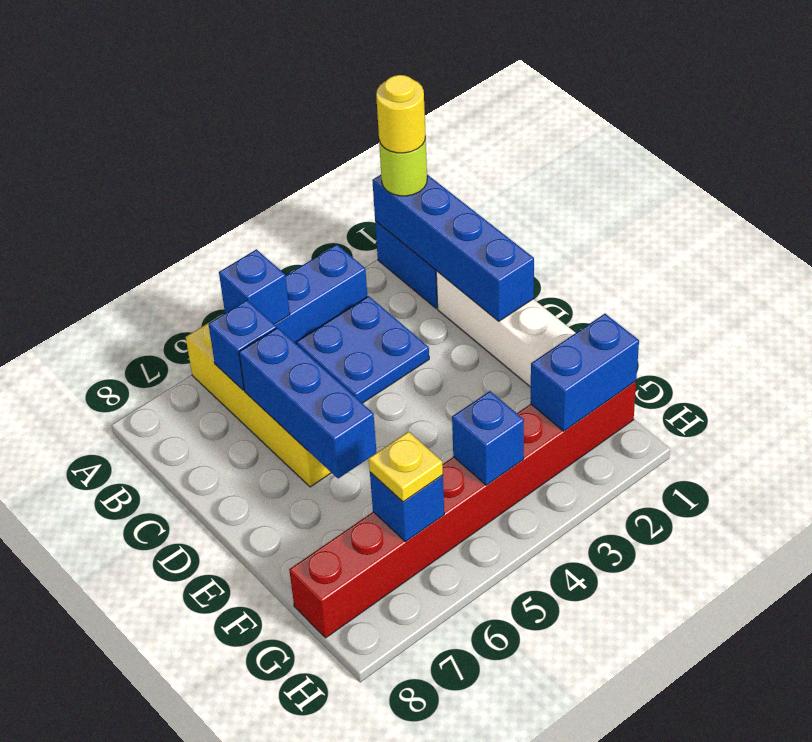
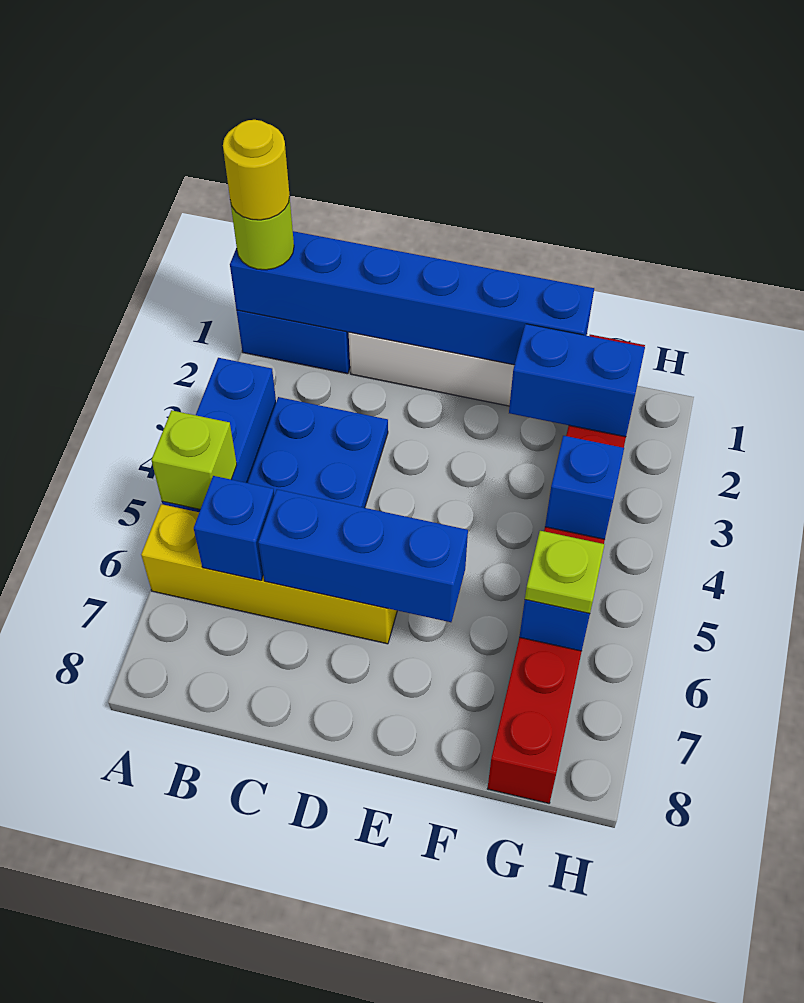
blue 1x4 brick [372,175,534,321] -> blue 1x6 brick [230,231,594,365]
blue 1x1 brick [219,249,290,324] -> lime 1x1 brick [151,410,237,509]
blue 1x2 brick [530,314,639,431] -> blue 1x2 brick turned to [509,324,645,437]
yellow 1x1 plate [369,432,443,502] -> lime 1x1 plate [525,531,605,614]

